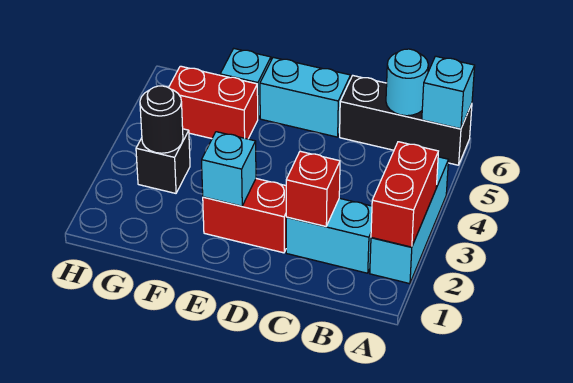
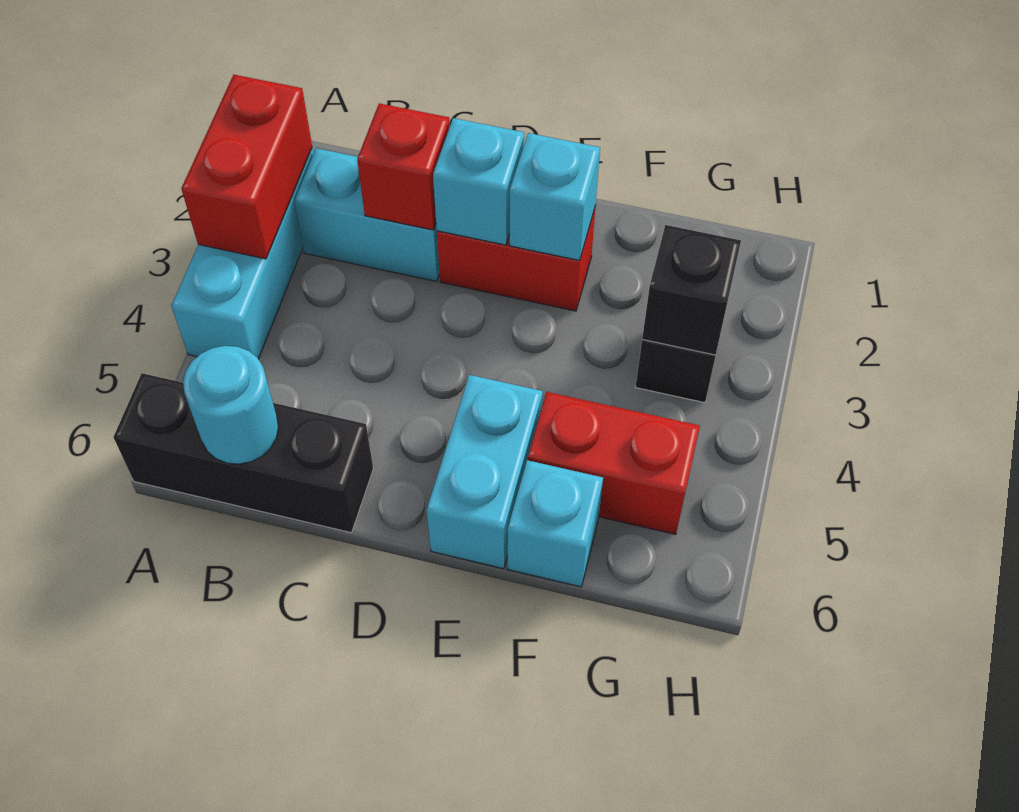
cyan 1x1 brick [422,56,475,129] -> cyan 1x1 brick moved to [433,118,524,245]
cyan 1x2 brick [260,57,351,137] -> cyan 1x2 brick turned to [427,375,543,569]
black 1x1 round brick [140,86,183,153] -> black 1x1 brick [642,225,741,355]

